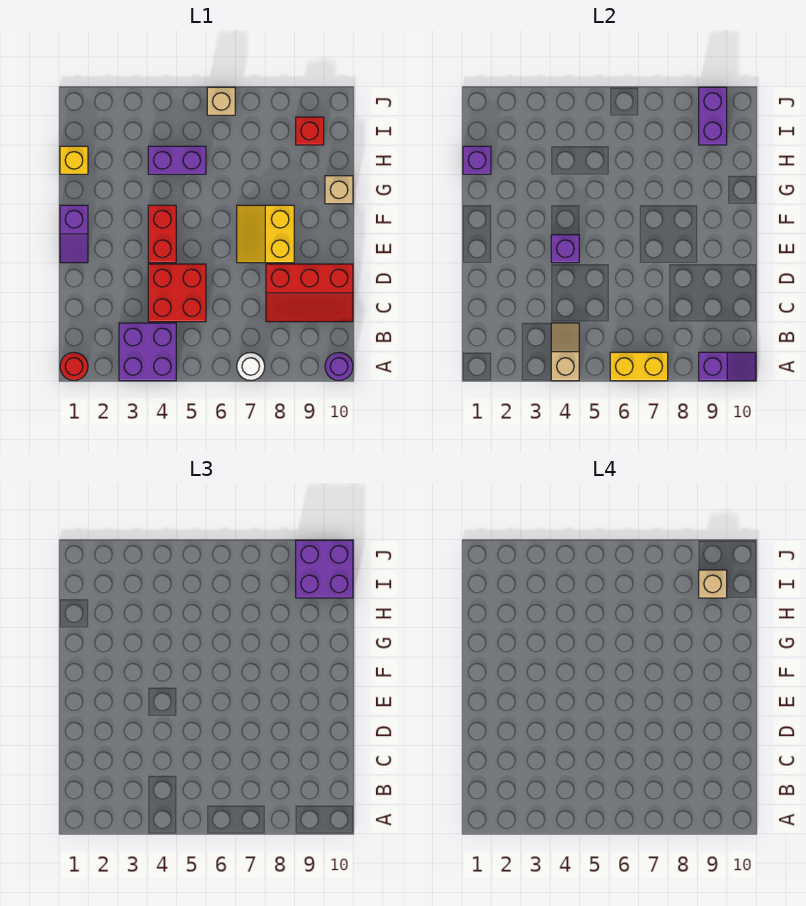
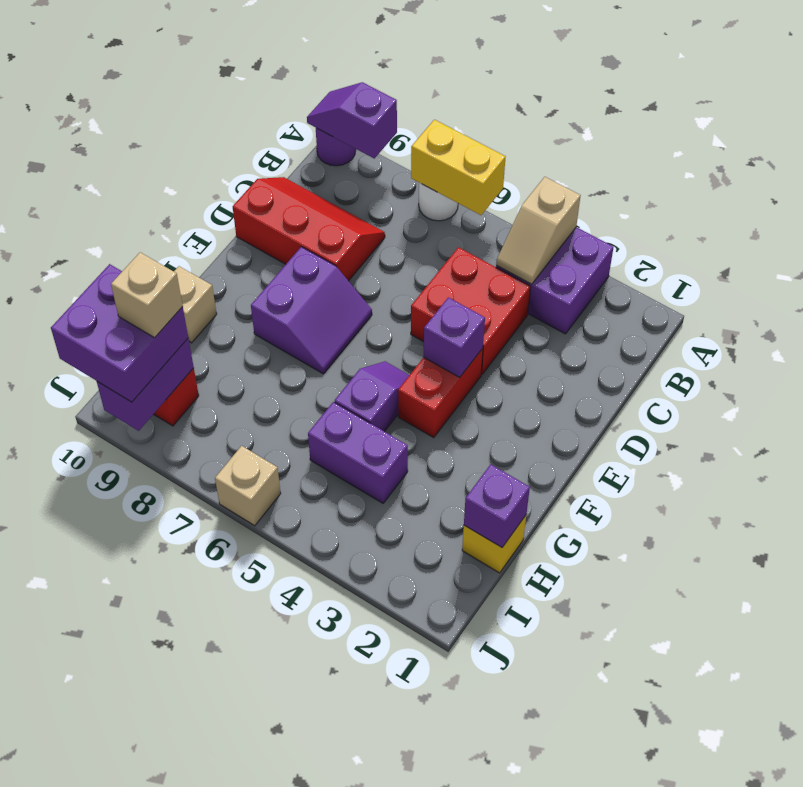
red 1x1 round brick [60,353,88,380] -> none
purple 1x2 slope [60,205,88,263] -> purple 1x2 slope moved to [335,361,409,432]
yellow 2x2 slope [237,205,294,263] -> purple 2x2 slope [251,247,372,374]

